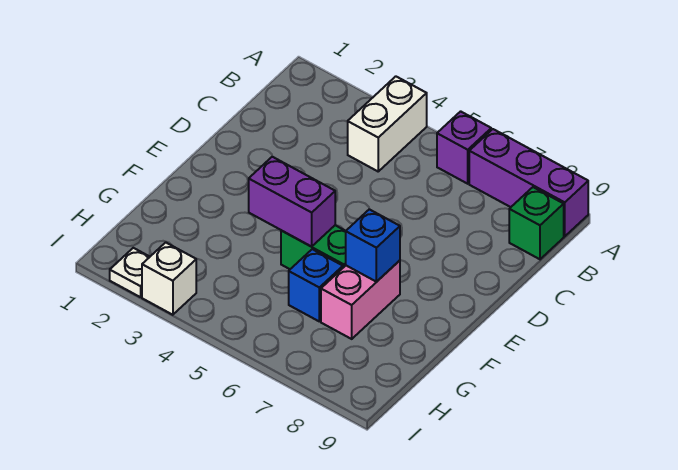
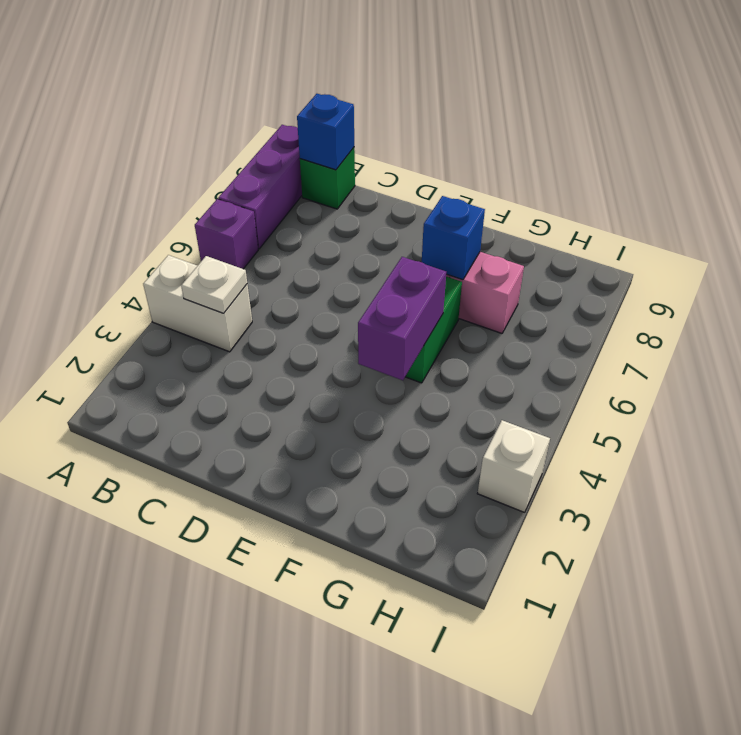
blue 1x1 brick [289,249,343,321] -> blue 1x1 brick moved to [297,94,354,170]
white 1x1 plate [110,248,149,297] -> white 1x1 plate moved to [181,256,247,313]

